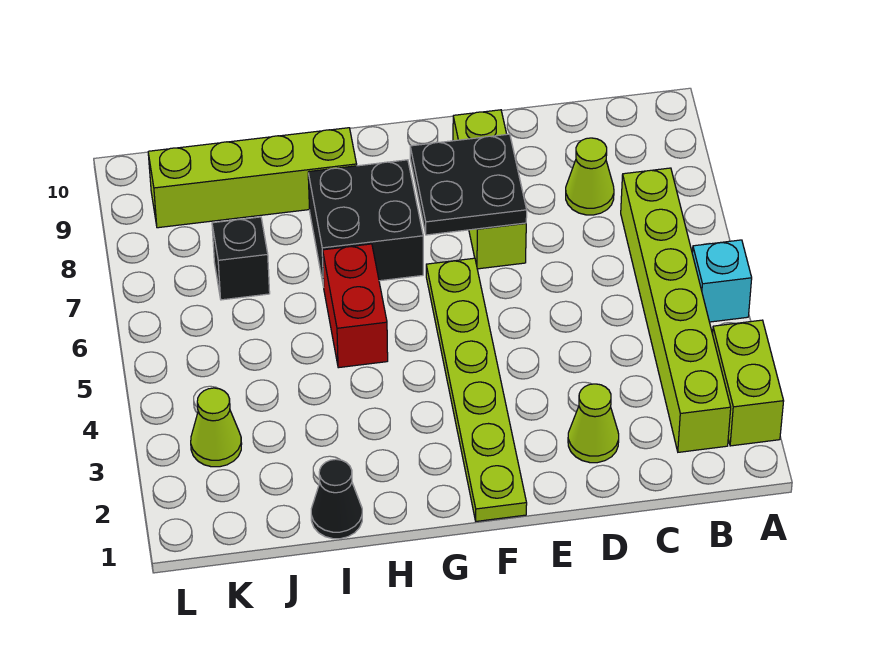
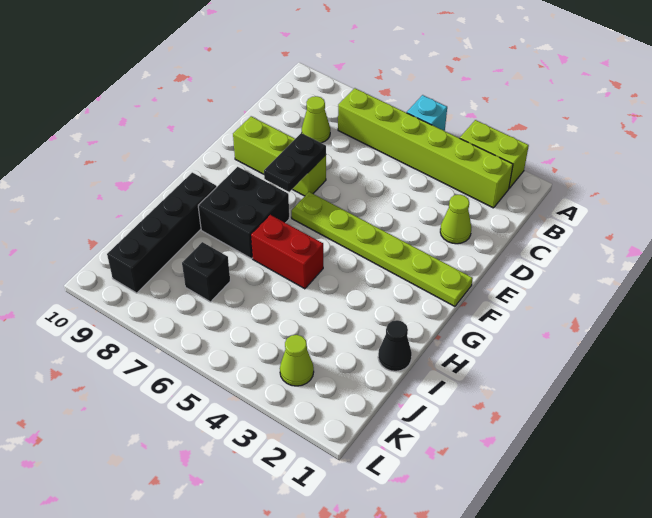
black 2x2 plate [410,134,527,235] -> black 1x2 plate [264,133,326,192]
lime 1x4 brick [148,128,357,228] -> black 1x4 brick [107,173,217,293]

